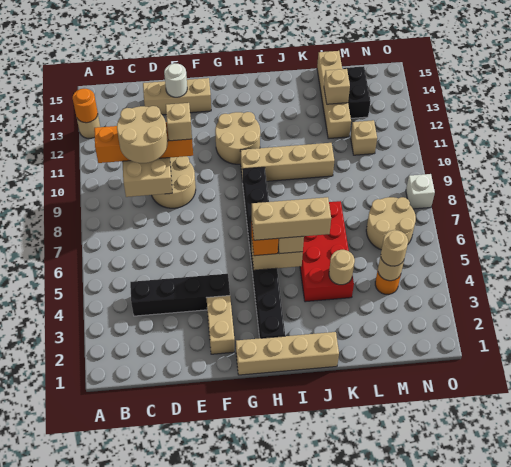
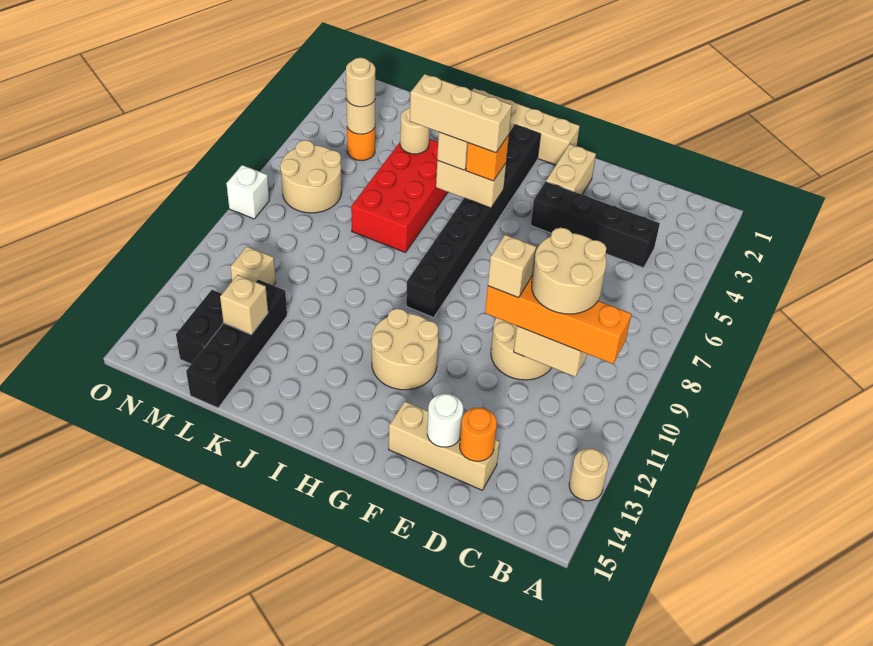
orange 1x1 round brick [73,89,98,123] -> orange 1x1 round brick moved to [460,408,497,461]
tan 1x4 brick [240,143,334,182] -> none
tan 1x4 brick [317,51,351,139] -> black 1x4 brick [186,279,287,408]

